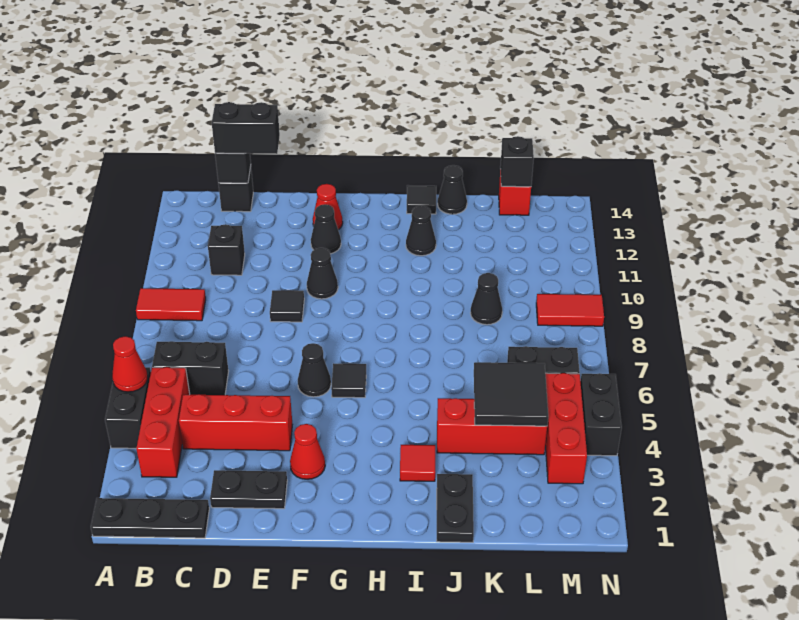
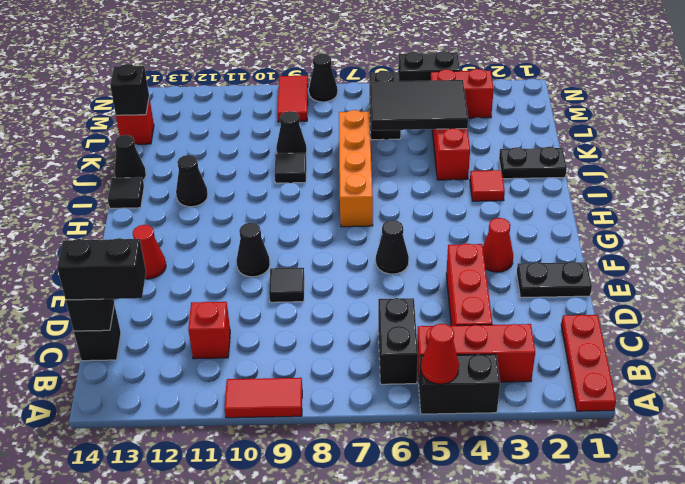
black 1x3 plate [91,498,209,538] -> red 1x3 plate [561,315,616,411]
red 1x2 tile [136,288,206,321] -> red 1x2 tile turned to [225,378,302,418]
black 1x1 brick [208,224,245,275] -> red 1x1 brick [188,302,230,359]
black 1x2 brick [212,102,280,154] -> black 1x2 brick turned to [57,238,146,300]
black 1x2 plate [210,470,287,509] -> black 1x2 plate turned to [517,262,592,298]
black 1x1 cone [311,205,341,254] -> black 1x1 cone moved to [309,54,338,102]
black 1x1 tile [331,363,366,398] -> black 1x1 tile moved to [275,153,306,183]
none -> orange 1x4 brick [339,110,373,227]
black 2x2 tile [474,362,548,426] -> black 2x3 tile [370,80,468,130]
red 1x3 brick [545,373,587,484] -> red 1x2 brick [430,69,494,118]

